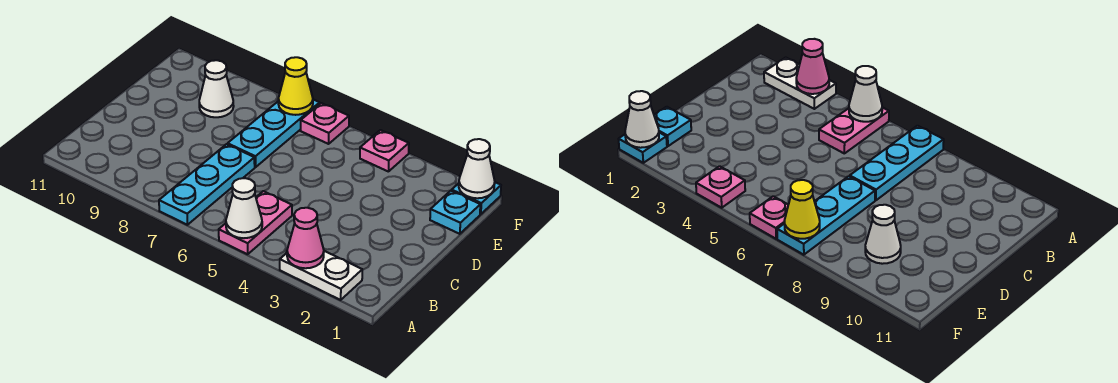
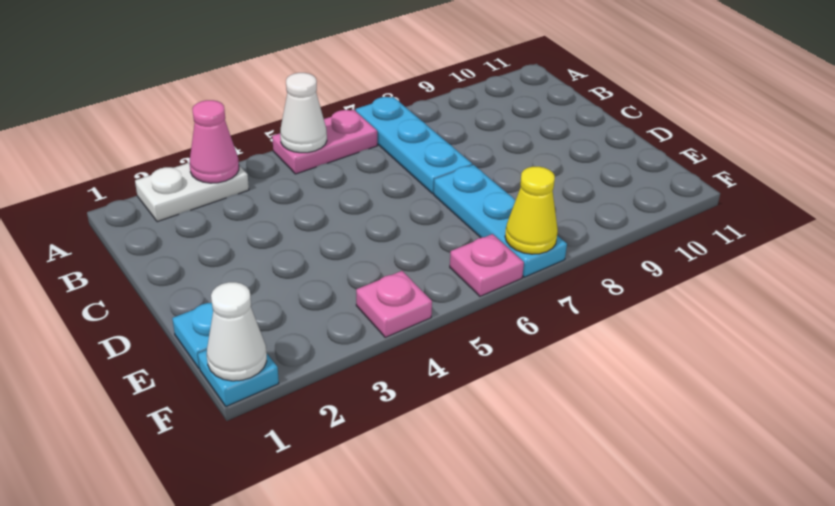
pink 1x2 plate [219,191,292,254] -> pink 1x2 plate turned to [272,110,377,174]
white 1x1 cone [199,60,234,117] -> none

